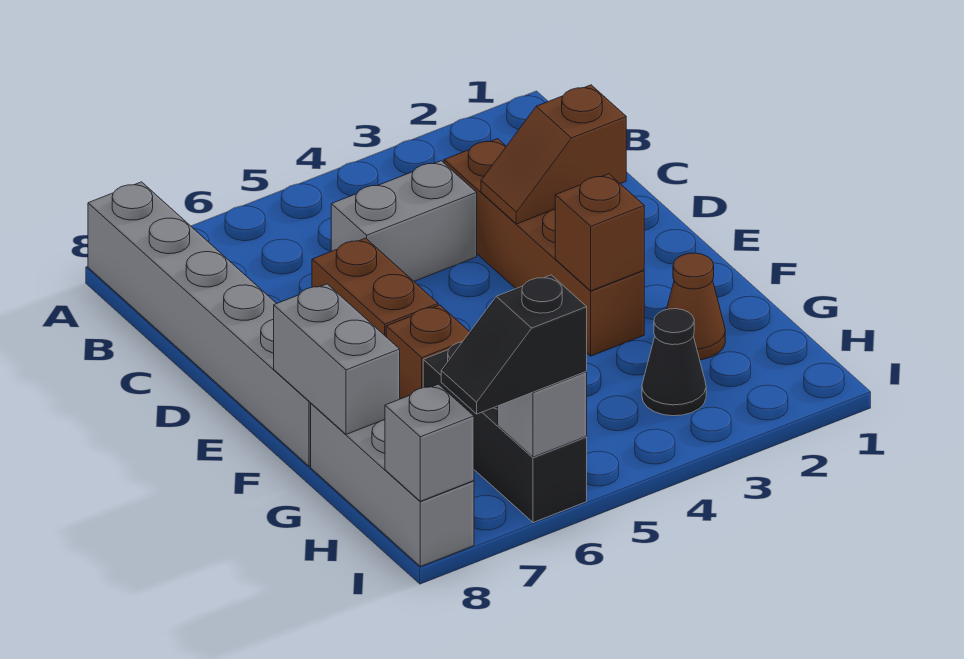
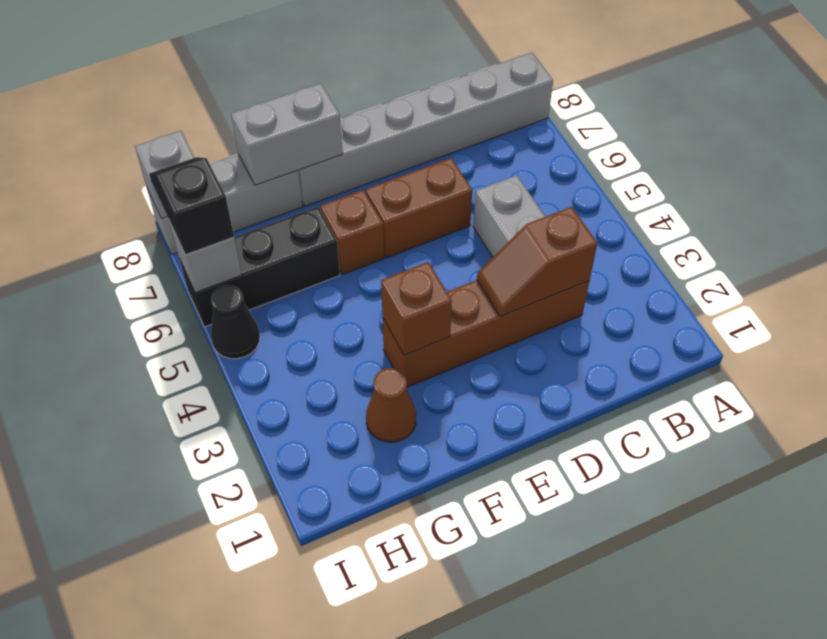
brown 1x2 slope [481,85,626,224] -> brown 1x2 slope turned to [477,207,597,317]
black 1x1 cone [642,309,706,416] -> black 1x1 cone moved to [211,285,260,359]

